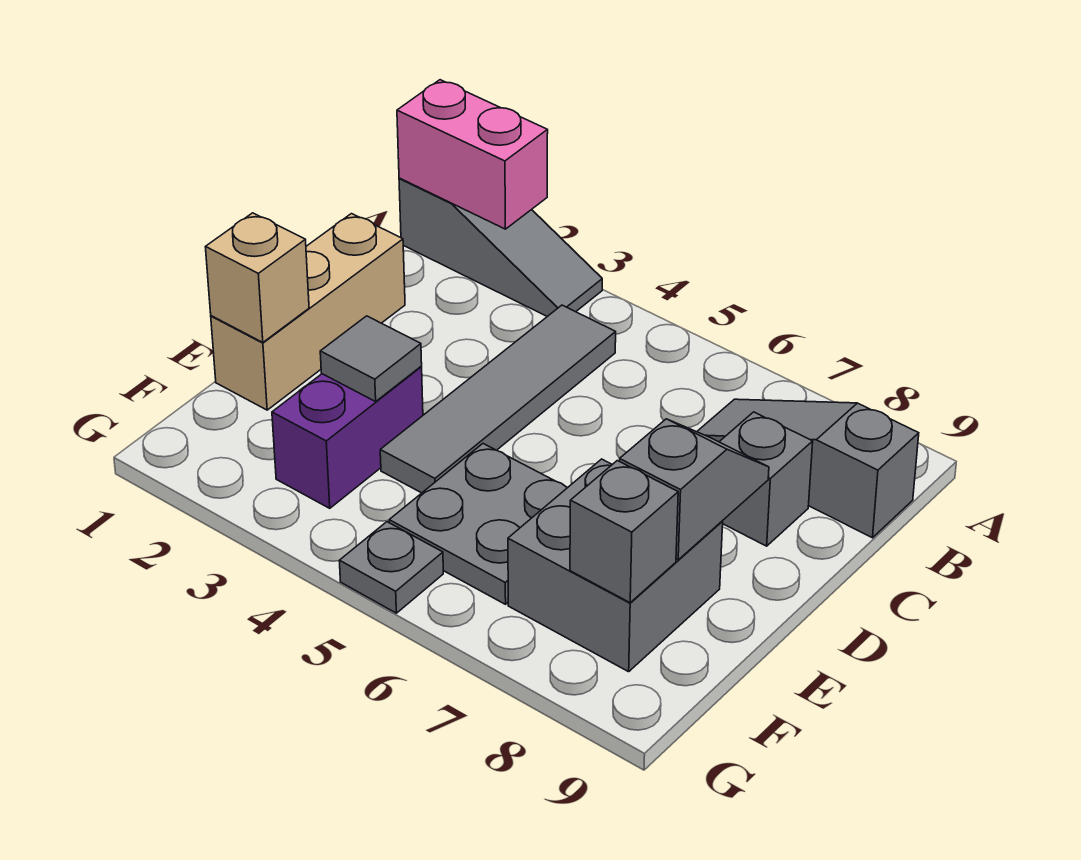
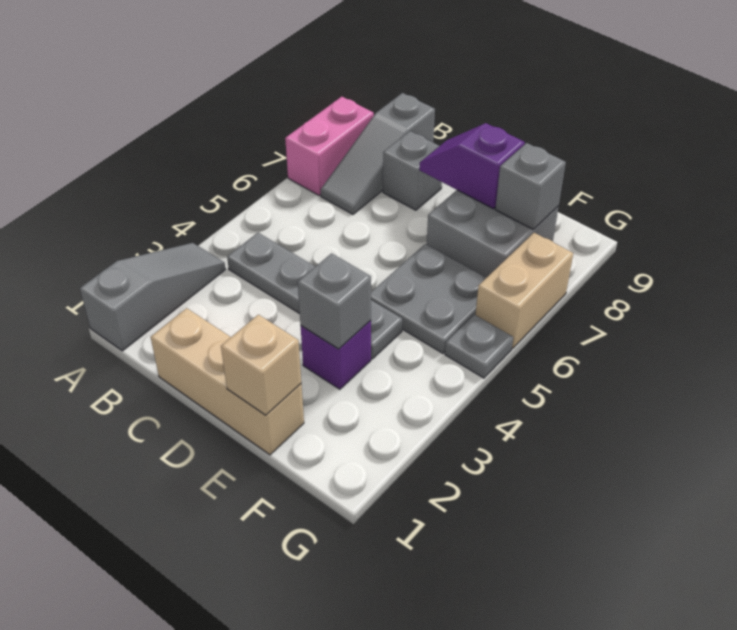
pink 1x2 brick [397,80,548,229] -> pink 1x2 brick moved to [285,97,374,195]
grey 1x4 tile [380,305,616,493] -> grey 1x4 plate [227,233,402,359]
grey 1x2 slope [620,419,769,560] -> purple 1x2 slope [419,123,525,209]
purple 1x2 brick [272,367,423,508] -> purple 1x1 brick [301,320,371,389]
grey 1x1 tile [320,316,422,401] -> grey 1x1 brick [298,253,371,349]
none -> tan 1x2 brick [476,233,573,348]

